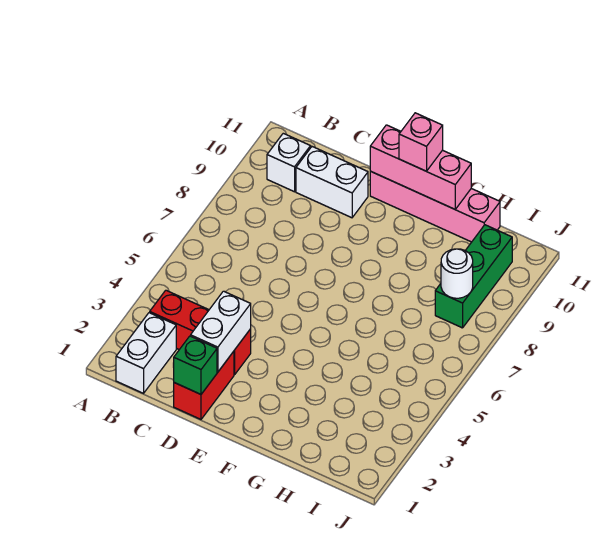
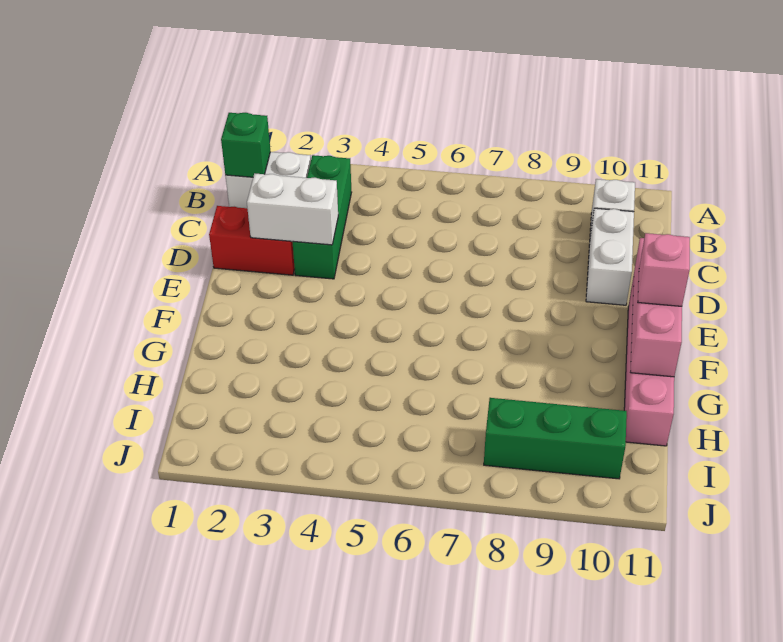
red 1x3 brick [150,290,251,375] -> green 1x3 brick [293,155,352,279]
green 1x1 brick [173,336,217,394] -> green 1x1 brick moved to [221,113,270,177]
white 1x1 round brick [441,249,473,298] -> none

